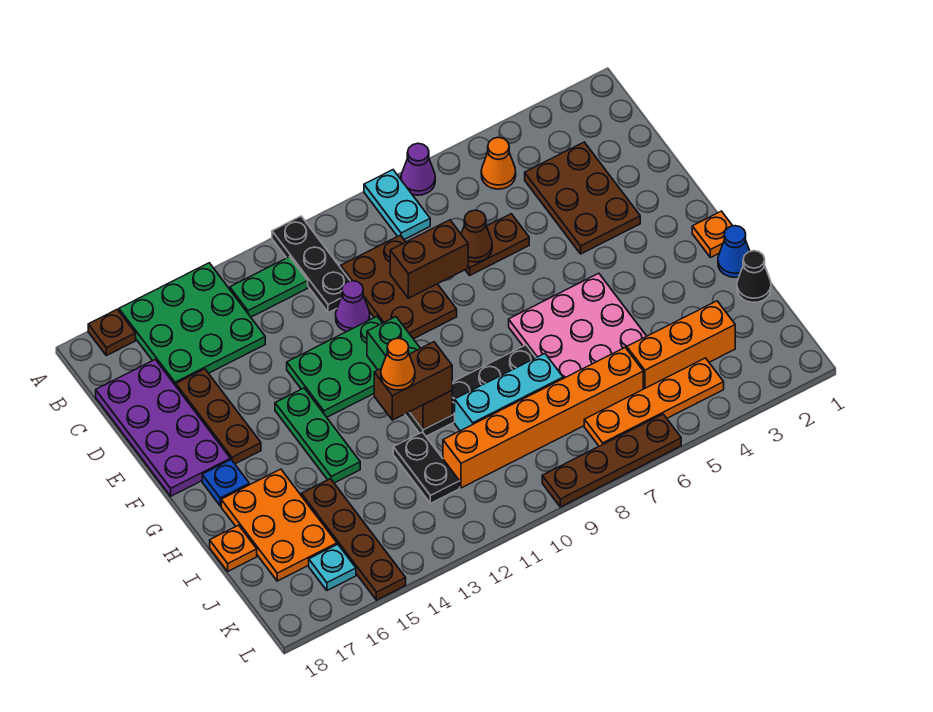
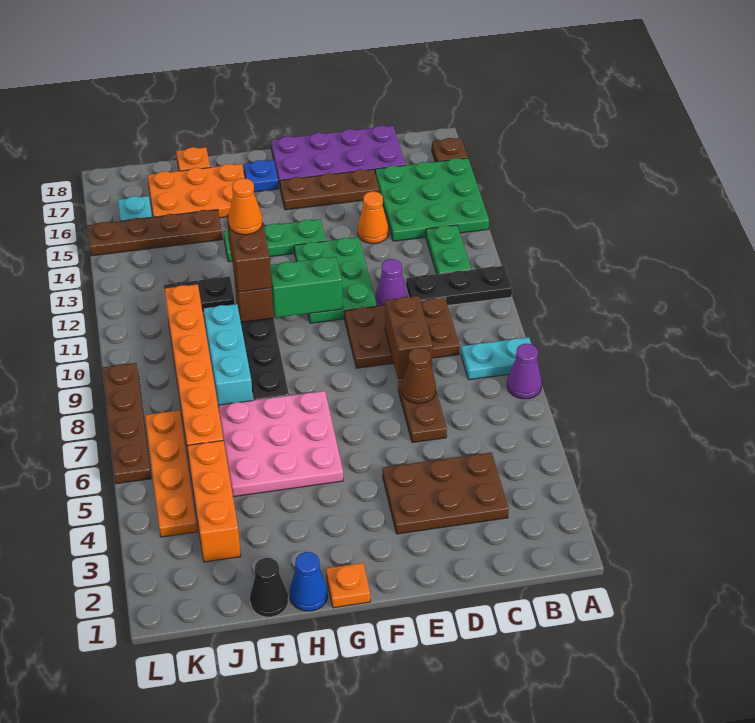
orange 1x1 cone [481,137,516,189] -> orange 1x1 cone moved to [358,191,389,244]

